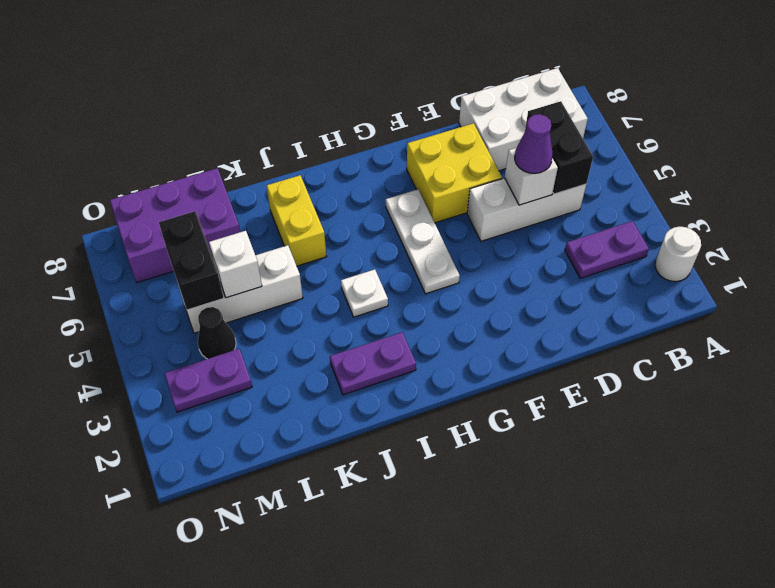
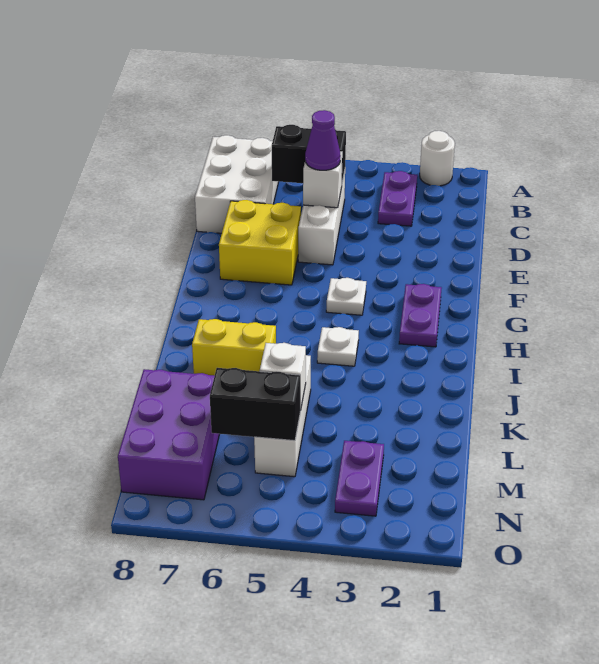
white 1x3 plate [386,189,460,294] -> white 1x1 plate [326,278,366,315]
purple 1x2 plate [330,332,416,395] -> purple 1x2 plate moved to [399,284,441,347]
black 1x1 cone [198,307,236,359] -> none

